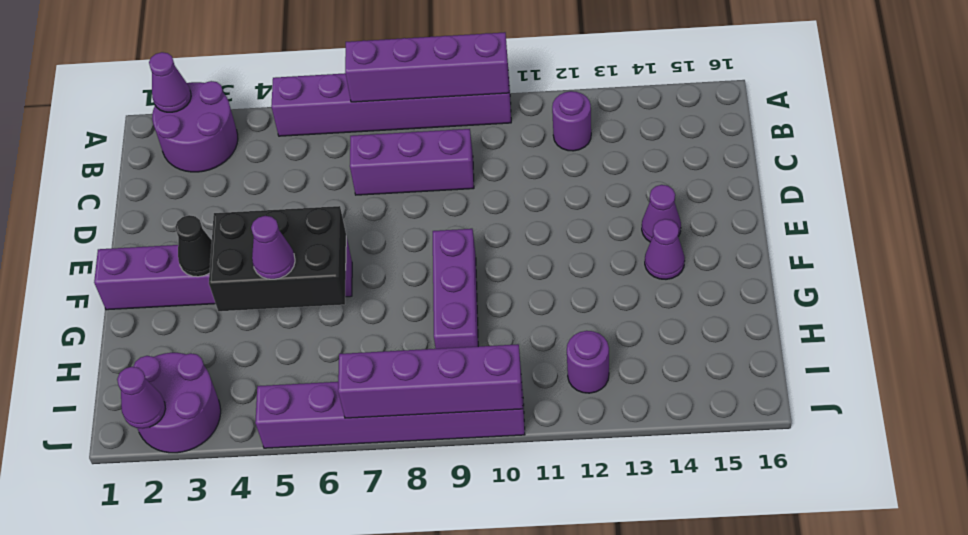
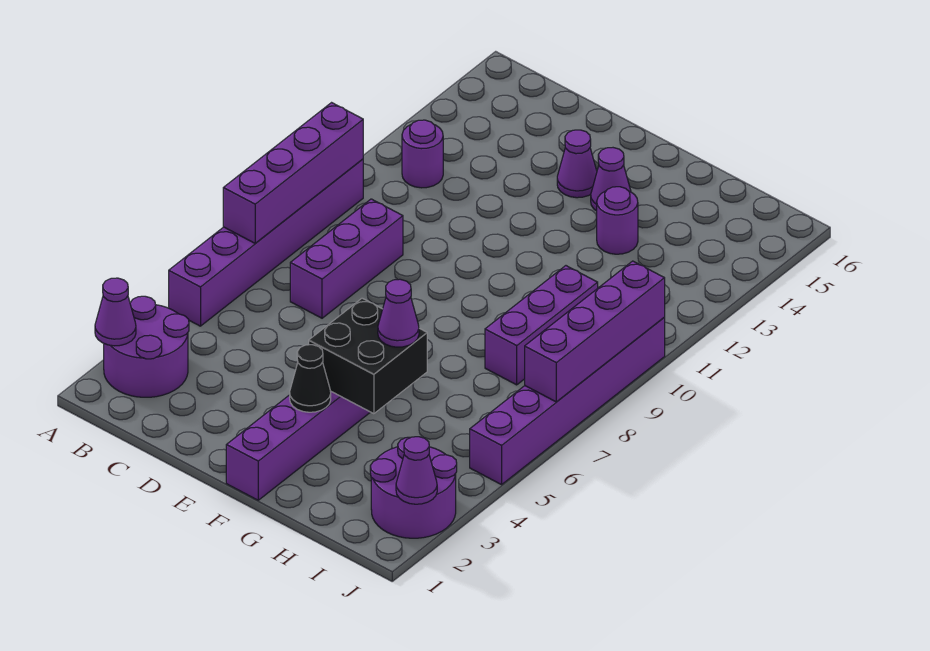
black 2x3 brick [209,206,346,311] -> black 2x2 brick [309,298,427,414]
purple 1x3 brick [433,229,478,349] -> purple 1x3 brick turned to [485,266,598,385]
purple 1x1 round brick [567,331,609,393] -> purple 1x1 round brick moved to [597,187,638,254]

